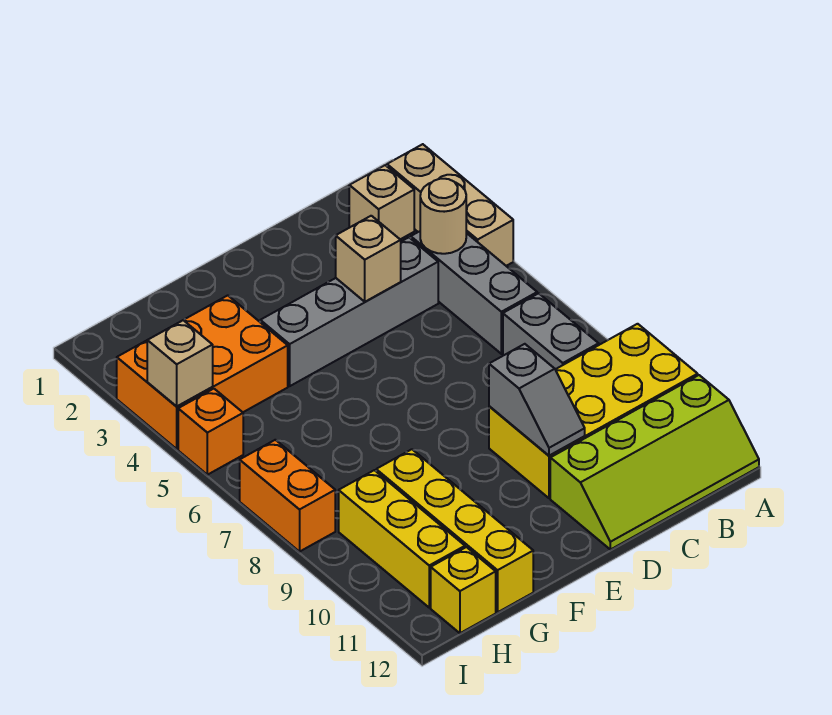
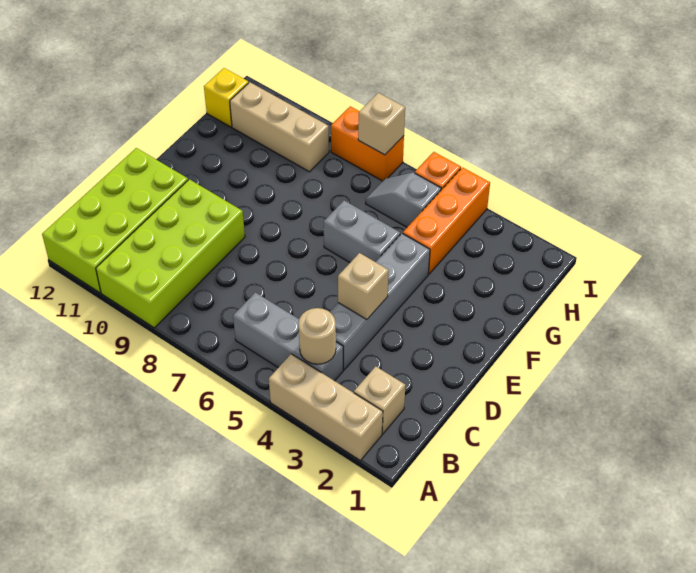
yellow 2x4 brick [489,324,698,498] -> lime 2x4 brick [96,179,245,328]
lime 2x4 slope [550,375,759,550] -> lime 2x4 brick [42,148,188,293]
grey 1x2 brick [503,293,599,369] -> grey 1x2 brick moved to [324,200,400,262]
grey 1x2 slope [489,344,585,456] -> grey 1x2 slope moved to [365,173,441,227]
orange 2x3 brick [117,295,288,449] -> orange 1x3 brick [403,167,490,274]
yellow 1x4 brick [376,449,533,612] -> none
yellow 1x3 brick [339,470,465,608] -> tan 1x3 brick [230,82,329,172]
tan 1x1 brick [147,320,213,406] -> tan 1x1 brick moved to [358,93,405,155]

